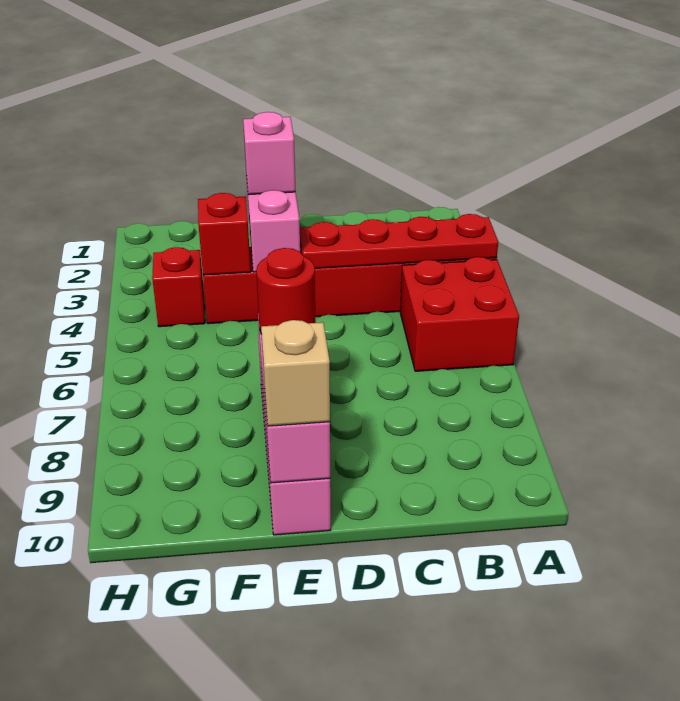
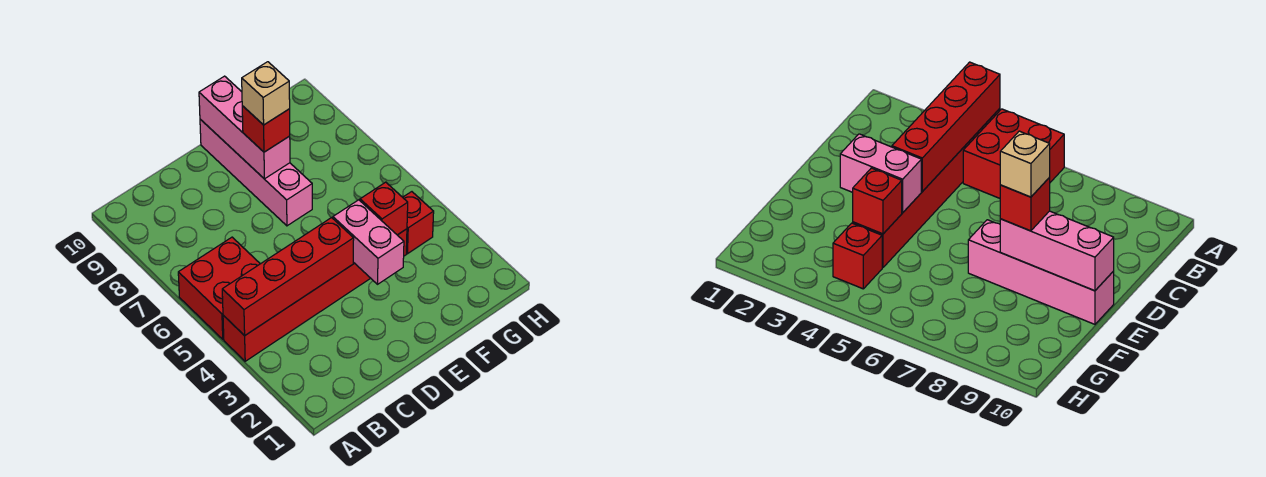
red 1x4 plate [300,214,498,269] -> red 1x4 brick [222,218,354,336]
pink 1x1 brick [243,112,296,195] -> none
red 1x1 round brick [256,248,316,334] -> red 1x1 brick [242,106,290,152]
tan 1x1 brick [261,320,330,426] -> tan 1x1 brick moved to [242,62,290,125]

